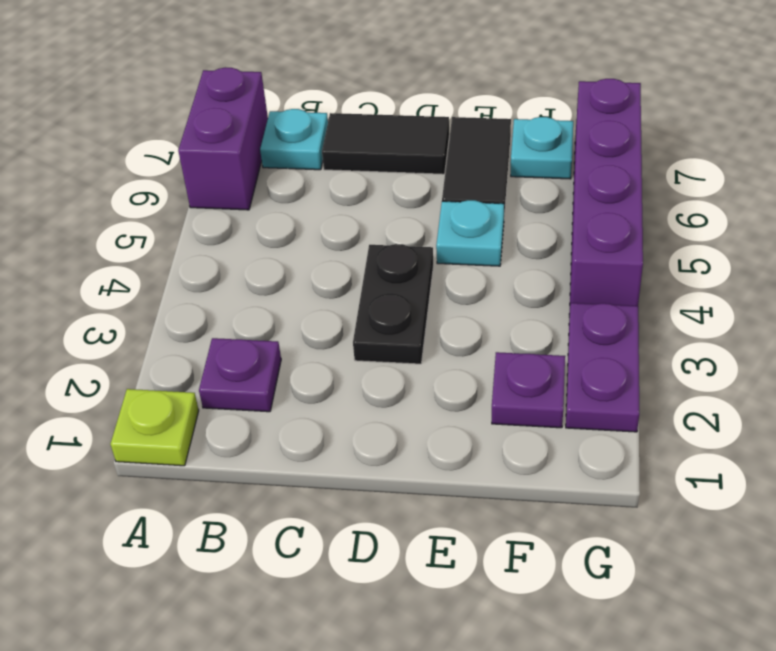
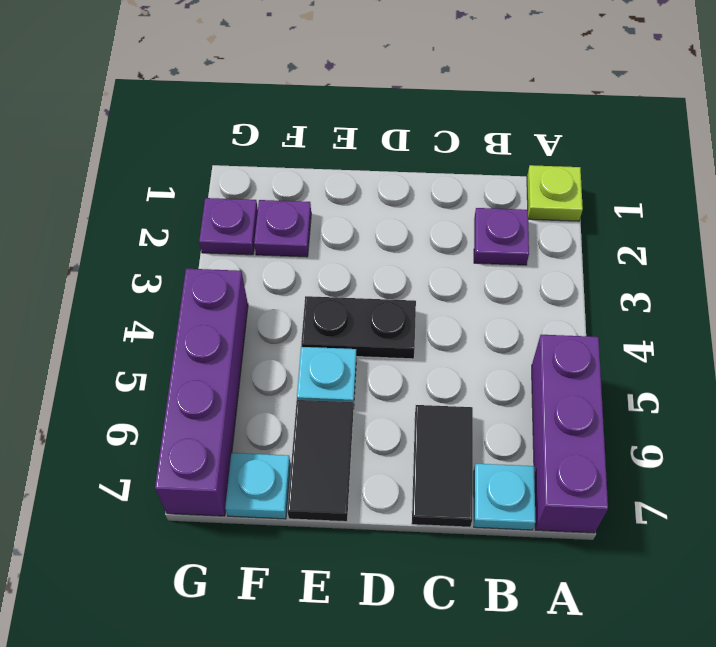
purple 1x2 brick [178,67,268,210] -> purple 1x3 brick [532,335,608,533]
black 1x2 tile [322,113,449,174] -> black 1x2 tile turned to [412,405,473,527]
black 1x2 plate [353,244,434,364] -> black 1x2 plate turned to [301,296,416,359]
purple 1x2 plate [566,303,639,432] -> purple 1x1 plate [199,198,258,255]

